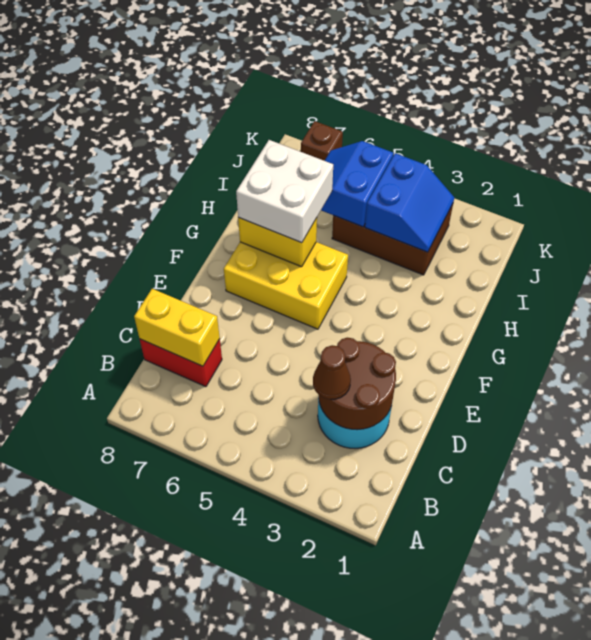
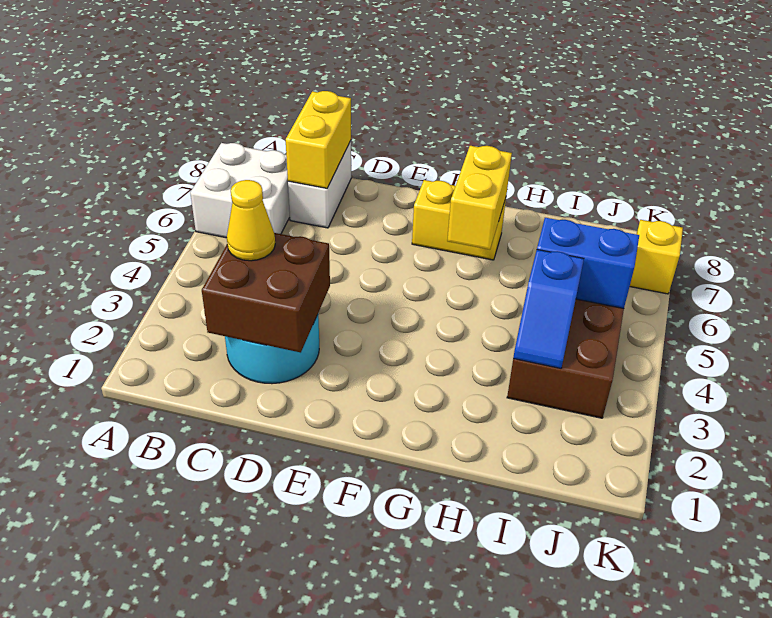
brown 2x2 round brick [319,338,396,430] -> brown 2x2 brick [202,233,330,353]
brown 1x1 cone [313,345,351,399] -> yellow 1x1 cone [227,180,275,261]
red 1x2 brick [140,339,222,387] -> white 1x2 brick [288,141,351,228]
yellow 2x3 brick [224,242,348,329] -> yellow 1x2 brick [412,180,506,260]
white 2x2 brick [236,140,333,243] -> white 2x2 brick moved to [190,143,290,238]
blue 2x2 slope [365,153,454,252] -> blue 1x2 slope [513,250,584,368]
brown 1x1 brick [301,121,343,161] -> yellow 1x1 brick [630,220,683,294]

